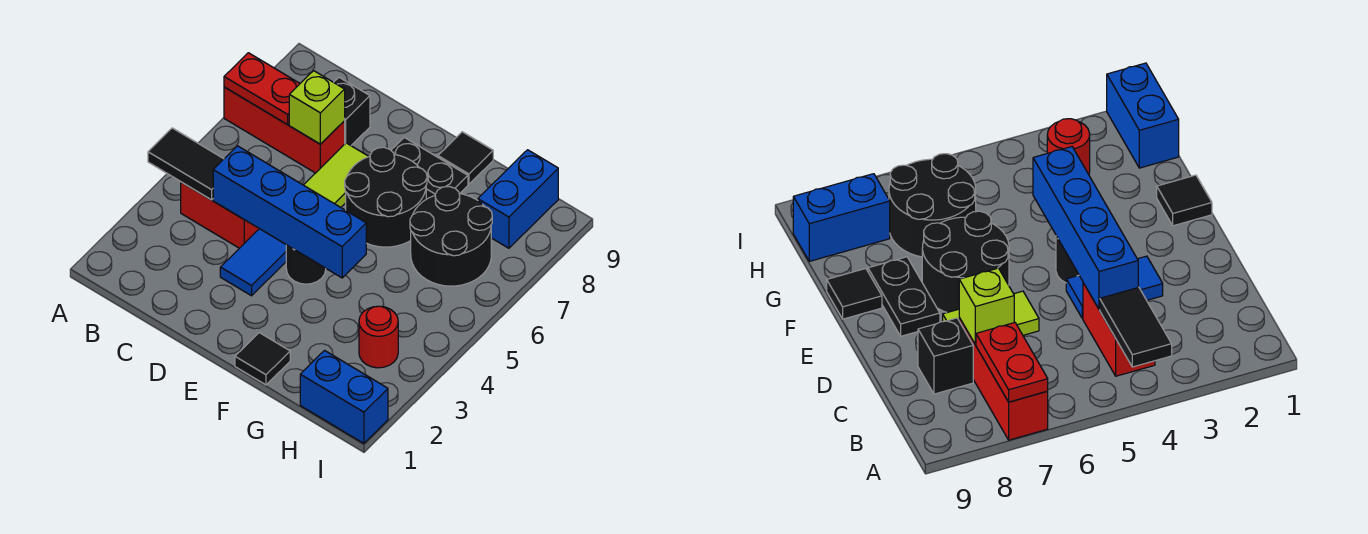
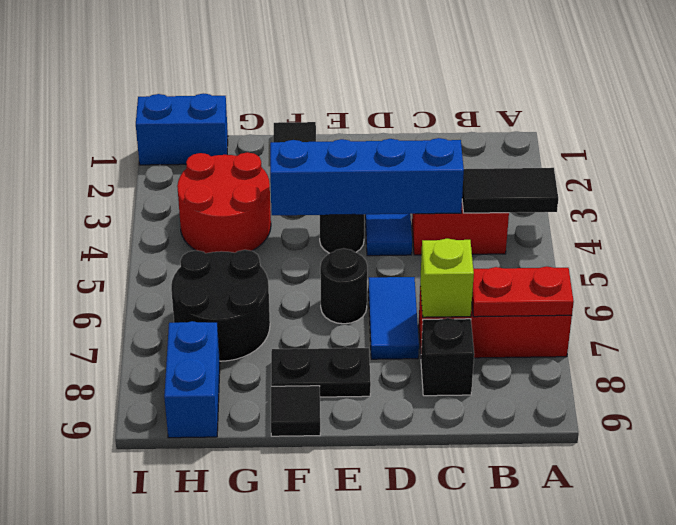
lime 1x2 tile [304,143,369,207] -> blue 1x2 tile [368,277,419,359]
black 2x2 round brick [345,147,427,247] -> black 1x1 round brick [320,248,367,324]
red 1x1 round brick [359,306,398,368] -> red 2x2 round brick [177,152,271,253]

